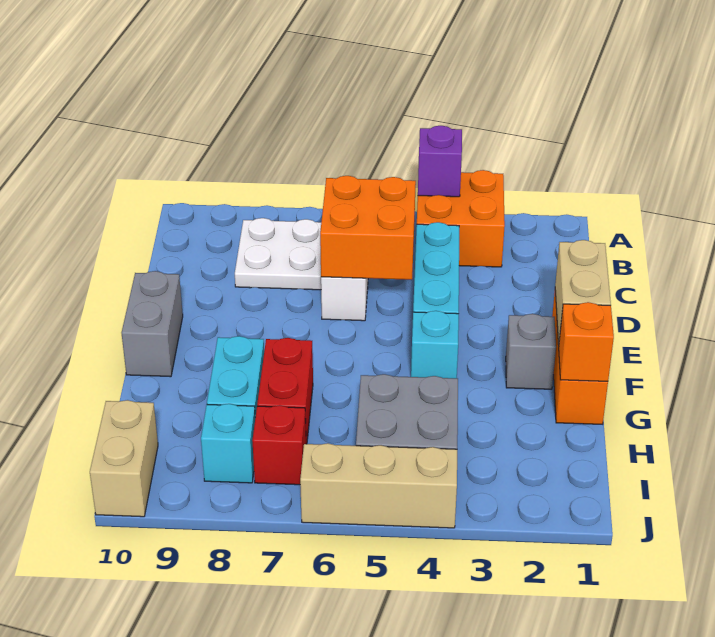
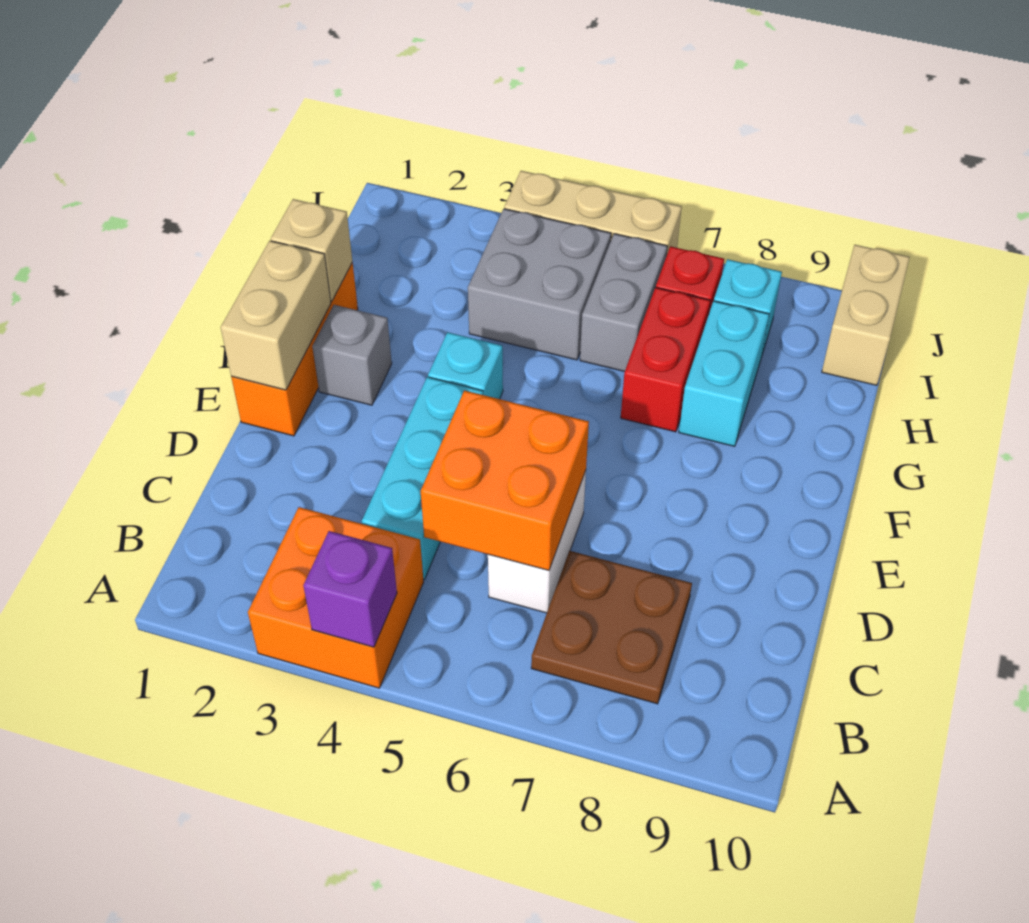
white 2x2 plate [235,218,321,290] -> brown 2x2 plate [531,551,692,704]
grey 1x2 brick [122,271,183,377] -> grey 1x2 brick moved to [580,234,667,371]
orange 1x1 brick [559,302,614,381] -> tan 1x1 brick [271,199,352,301]

